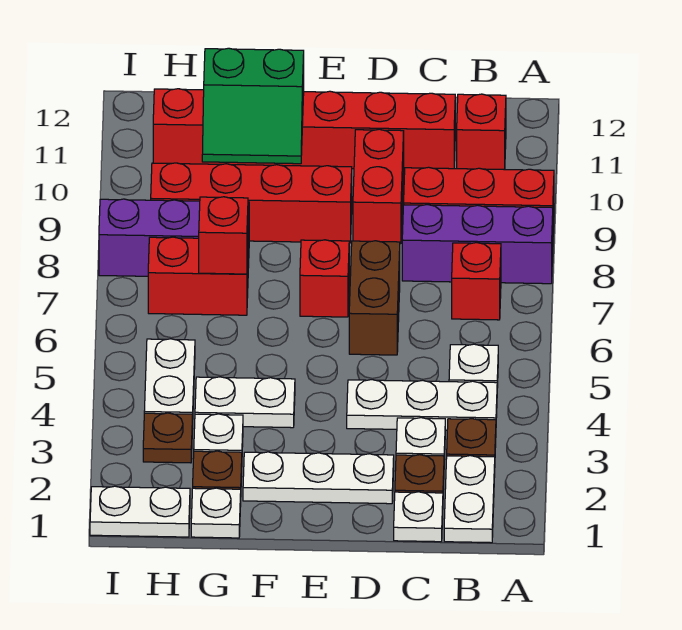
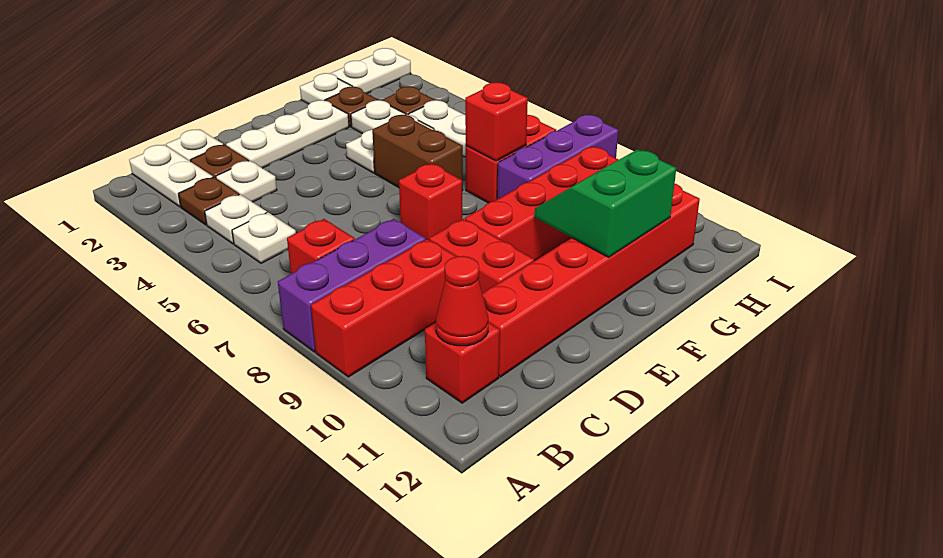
white 1x3 plate [347,380,497,430] -> white 1x1 plate [205,194,267,244]
none -> red 1x1 cone [436,256,488,346]
brown 1x2 brick [349,241,400,355] -> brown 1x2 brick moved to [372,115,463,191]

